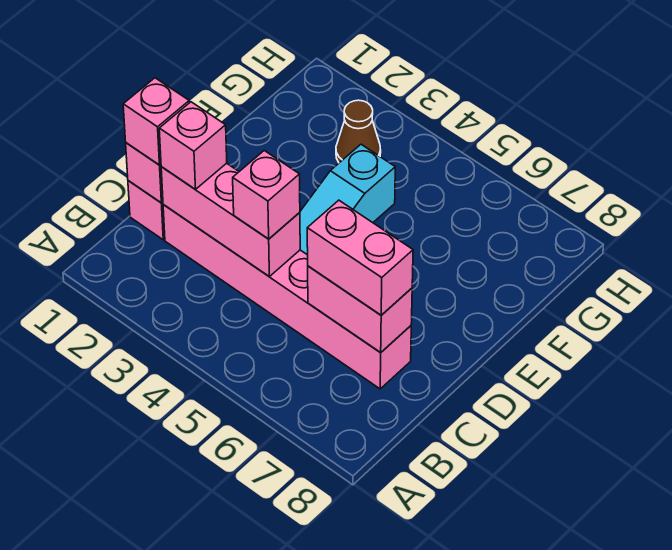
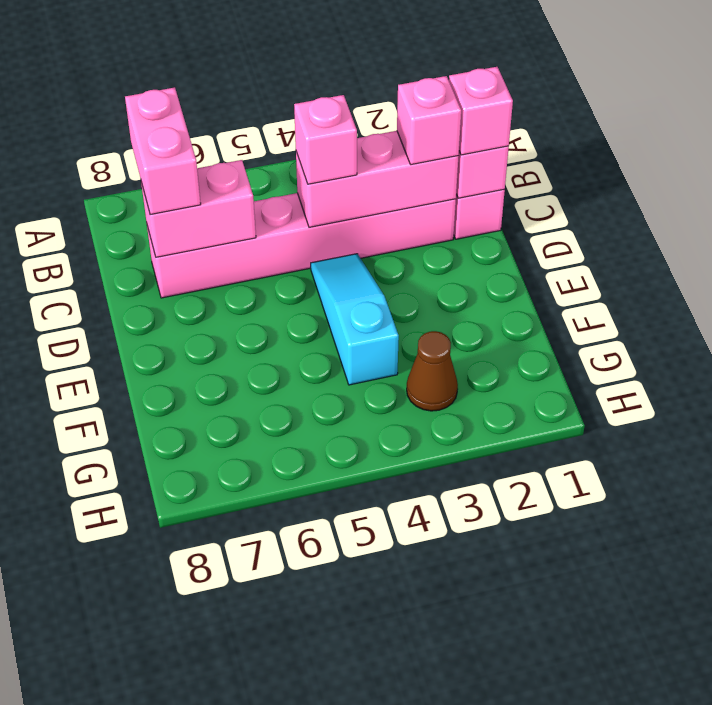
pink 1x2 brick [307,200,413,315] -> pink 1x2 brick turned to [125,87,201,215]

